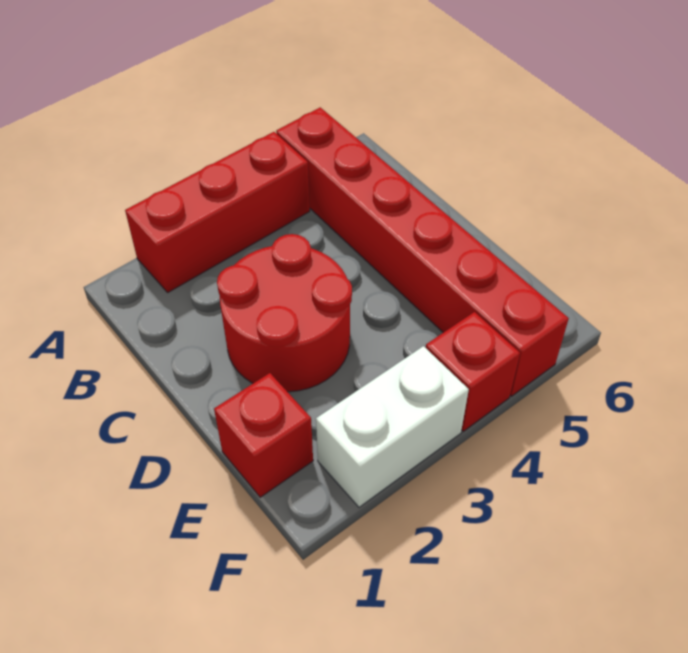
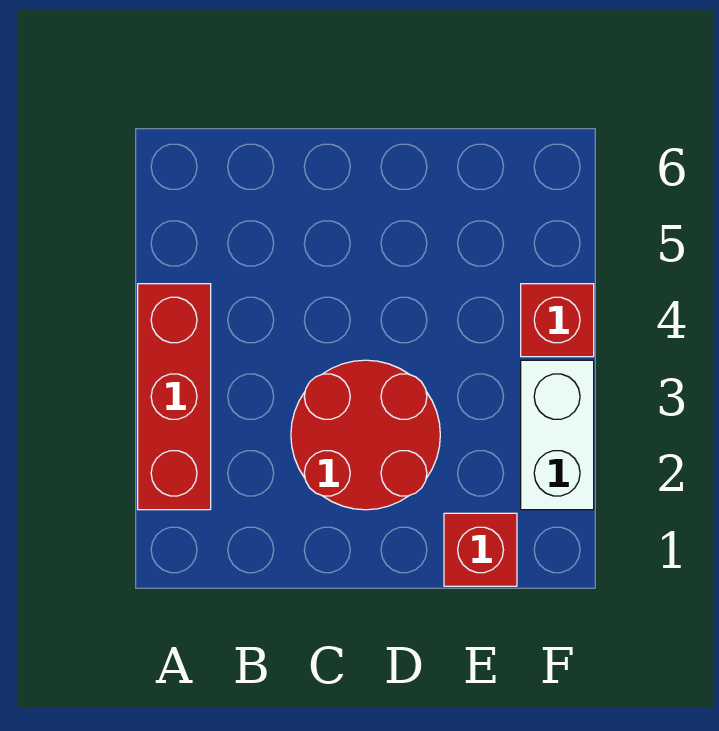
red 1x6 brick [276,107,569,396] -> none

